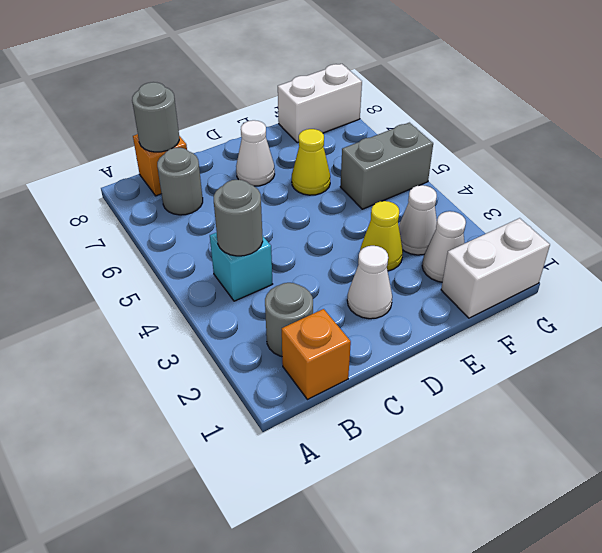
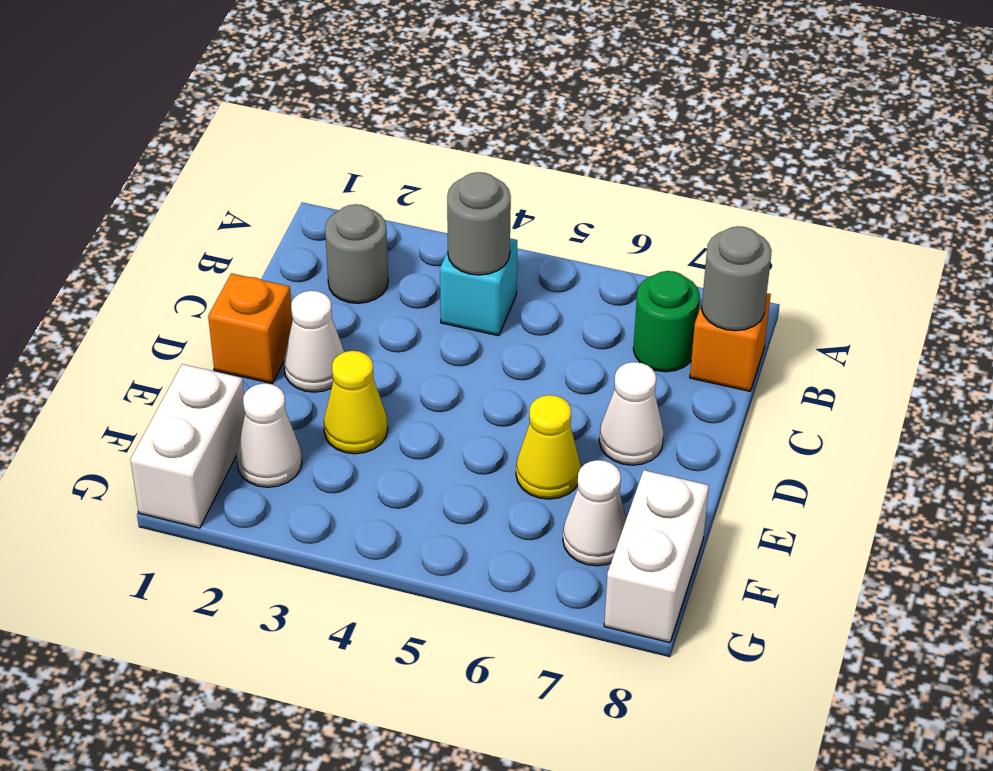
orange 1x1 brick [282,309,351,400] -> orange 1x1 brick moved to [208,273,293,384]
grey 1x1 round brick [157,147,203,215] -> green 1x1 round brick [633,271,700,372]
white 1x1 cone [399,185,437,255] -> white 1x1 cone moved to [563,460,626,566]
grey 1x2 brick [340,123,433,209] -> none

